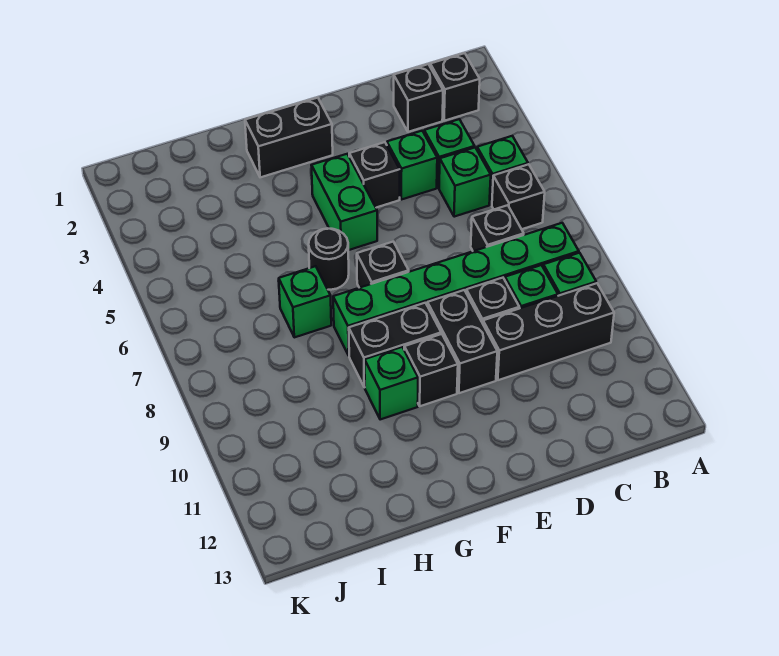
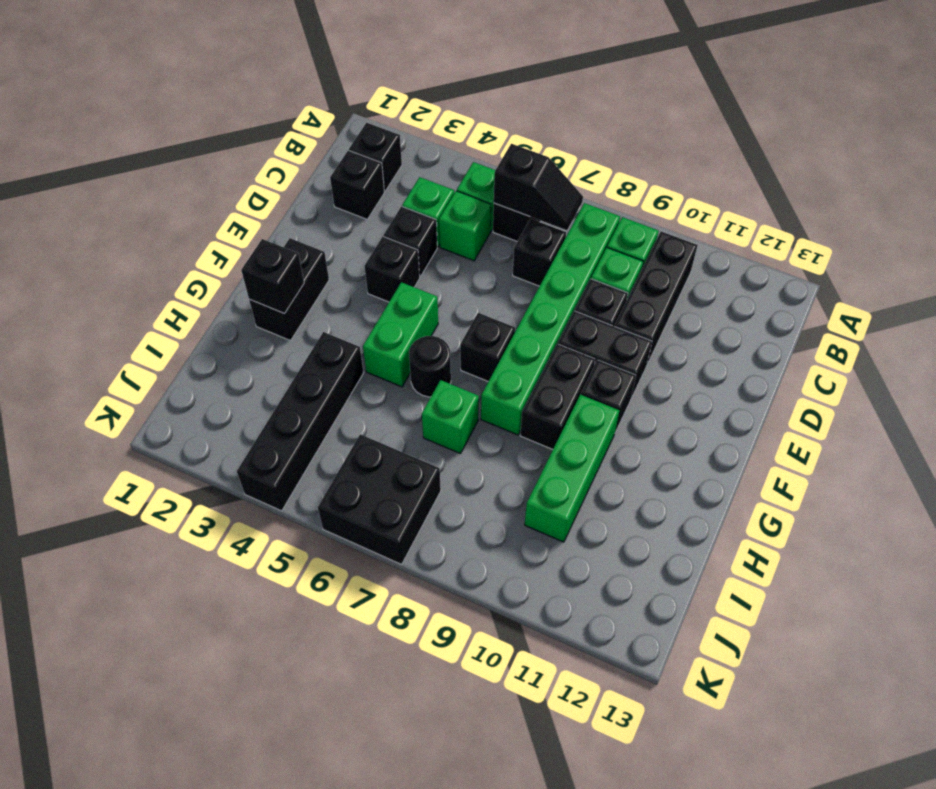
none -> black 1x2 slope [494,144,583,230]
green 1x1 brick [387,131,437,200] -> black 1x1 brick [384,206,437,277]
green 1x2 brick [311,154,377,250] -> green 1x2 brick turned to [363,282,438,387]
none -> black 1x1 brick [241,239,304,313]
green 1x1 brick [365,347,418,420] -> green 1x3 brick [525,394,619,542]
none -> black 1x4 brick [237,332,364,511]
none -> black 2x2 brick [318,434,441,564]

